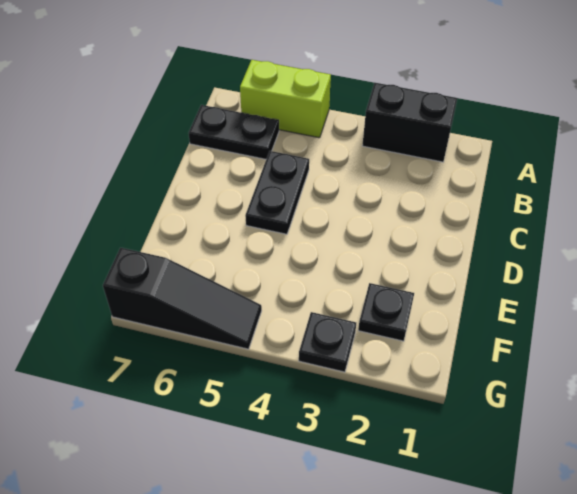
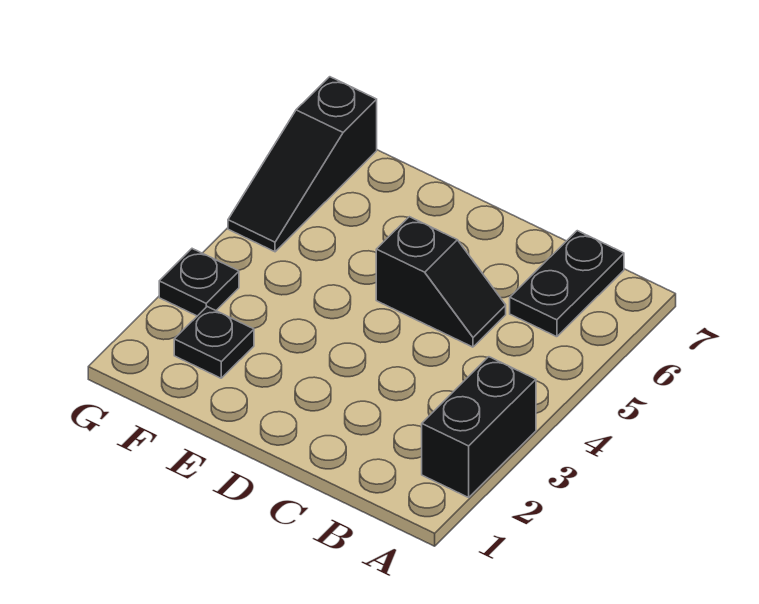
lime 1x2 brick [240,60,331,138] -> none
black 1x2 plate [245,151,309,234] -> black 1x2 slope [376,217,506,347]

